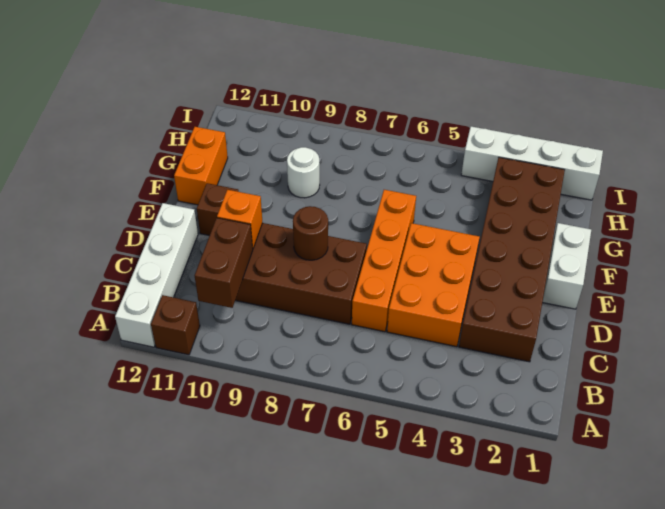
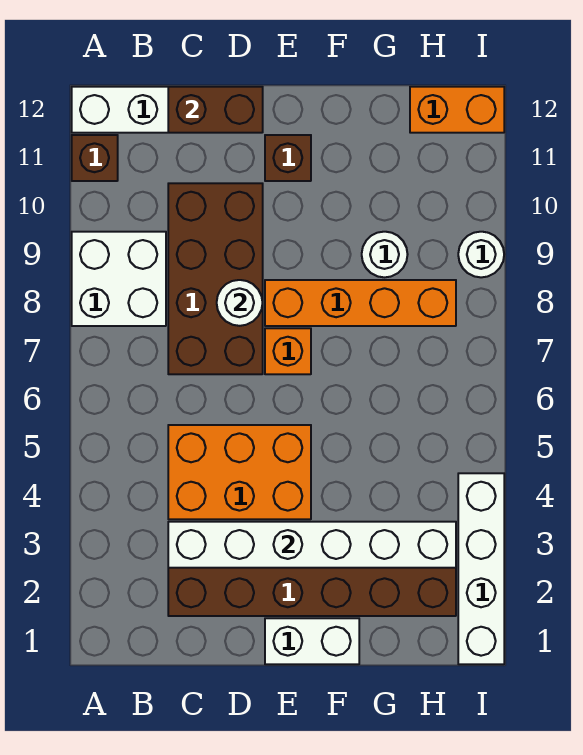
none -> white 2x2 brick [72,232,166,326]
brown 1x2 brick [195,218,253,308] -> brown 1x2 brick moved to [168,87,263,133]
none -> white 1x6 brick [168,522,456,568]
orange 1x4 brick [352,190,416,332] -> orange 1x4 brick moved to [265,280,456,326]
brown 1x1 round brick [293,206,328,260] -> white 1x1 round brick [217,280,263,326]
orange 1x1 brick [217,190,263,248] -> orange 1x1 brick moved to [265,328,311,374]
orange 1x2 brick [174,127,228,205] -> orange 1x2 brick moved to [410,87,504,133]
none -> white 1x1 round brick [458,232,504,277]

